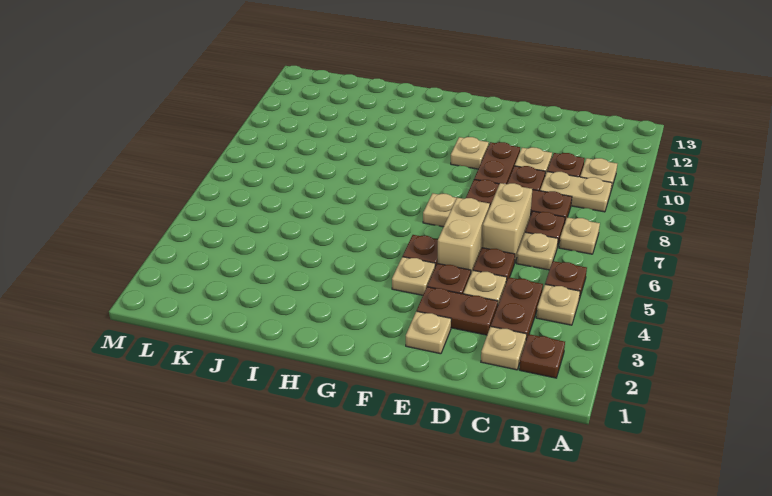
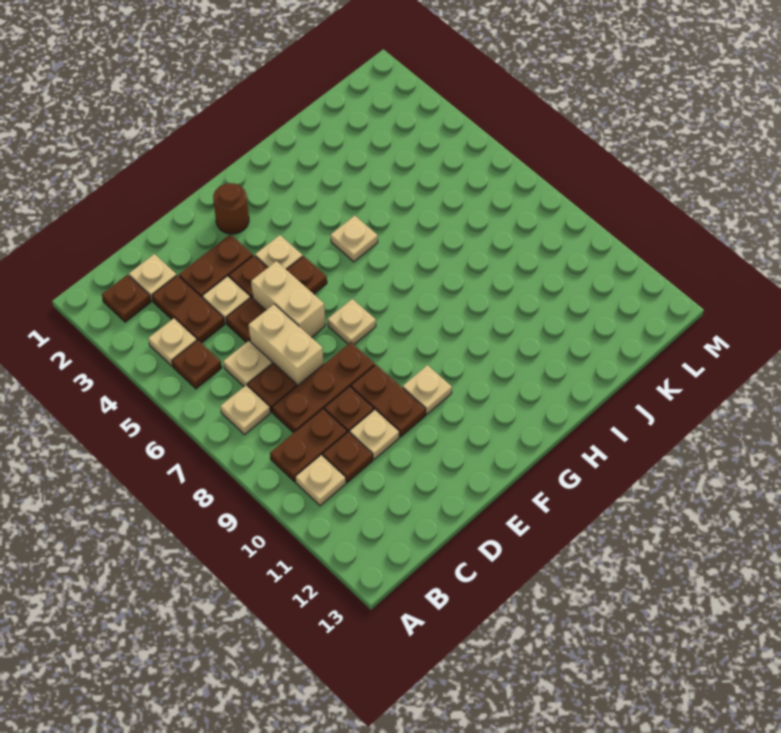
tan 1x2 plate [540,172,612,212] -> brown 1x2 plate [270,409,347,482]
tan 1x1 plate [406,311,451,354] -> tan 1x1 plate moved to [331,216,378,262]
none -> brown 1x1 round brick [213,183,249,234]

